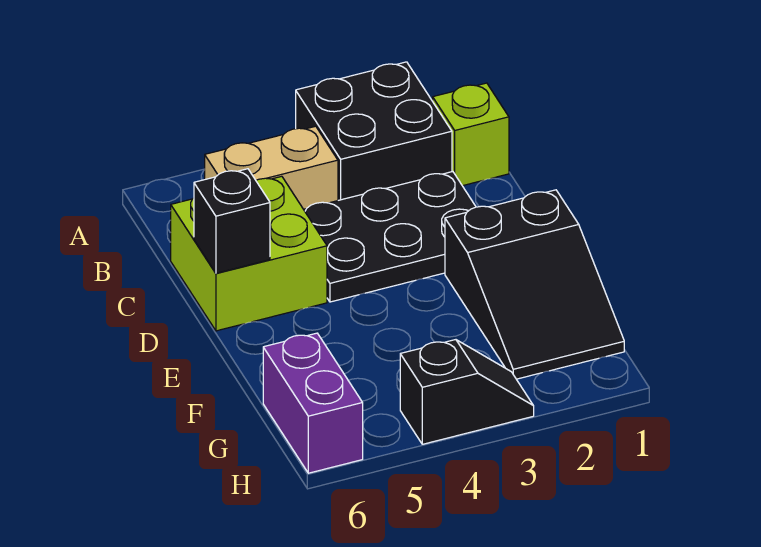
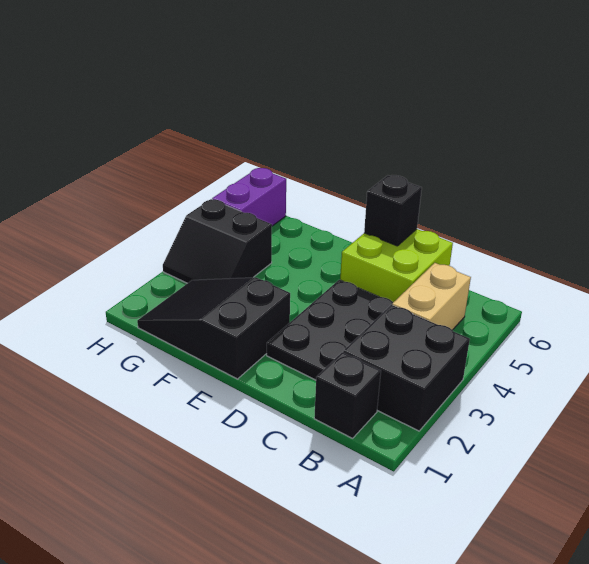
lime 1x1 brick [433,83,509,186] -> black 1x1 brick [314,352,381,438]
purple 1x2 brick [263,333,363,473] -> purple 1x2 brick turned to [212,168,286,226]
black 1x2 slope [400,340,534,444] -> black 2x2 slope [163,199,272,283]

